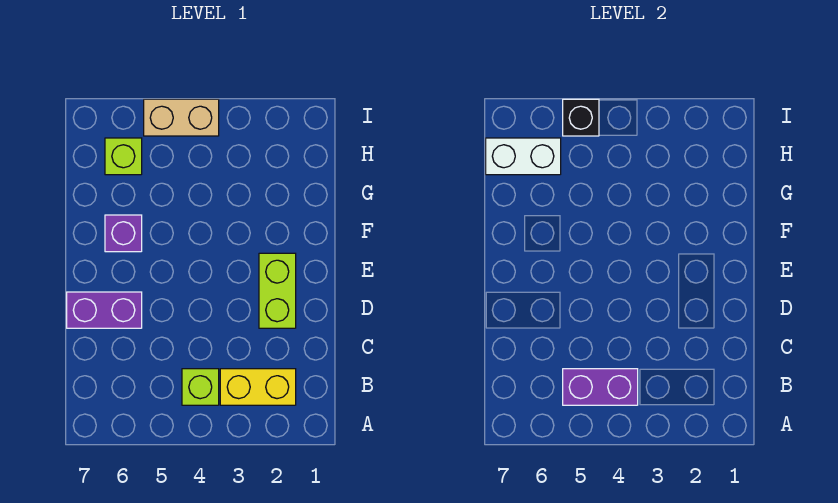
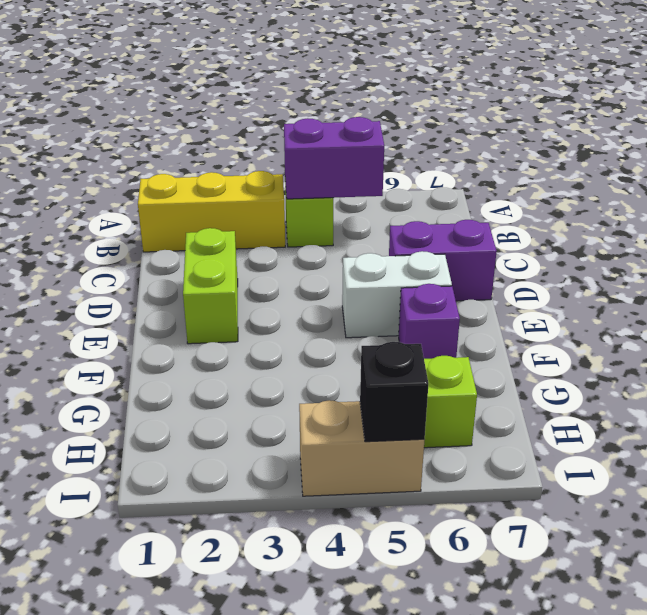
yellow 1x2 brick [220,369,296,405] -> yellow 1x3 brick [138,171,285,252]
white 1x2 brick [486,138,561,175] -> white 1x2 brick moved to [342,251,452,338]

